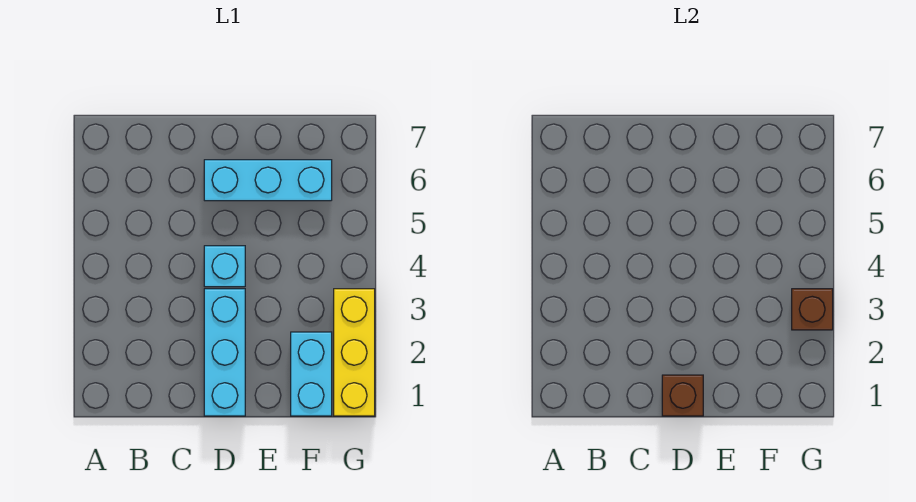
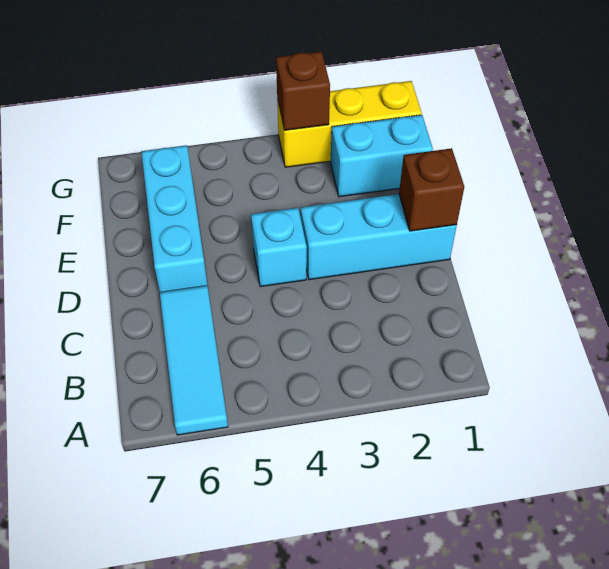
none -> cyan 1x3 tile [160,285,228,435]

